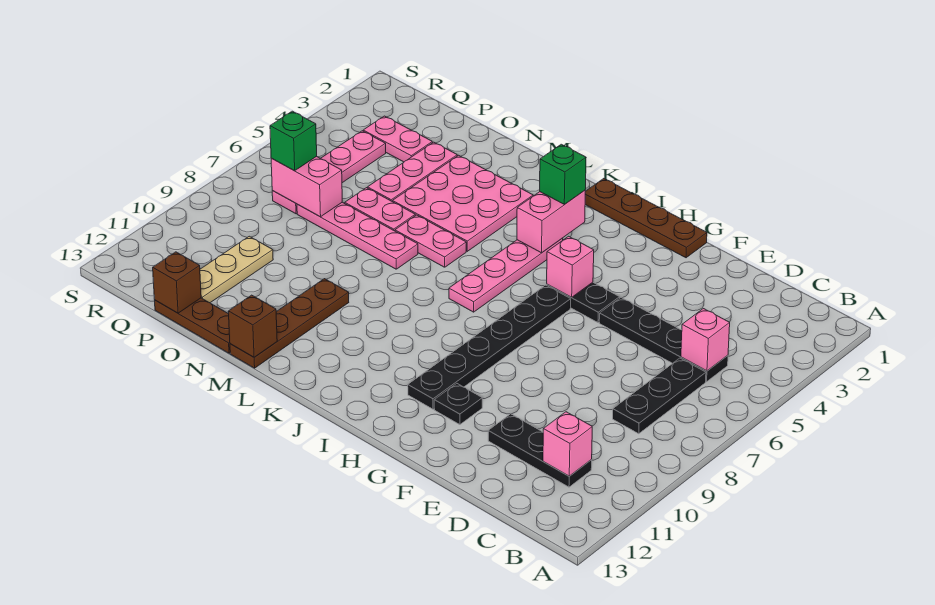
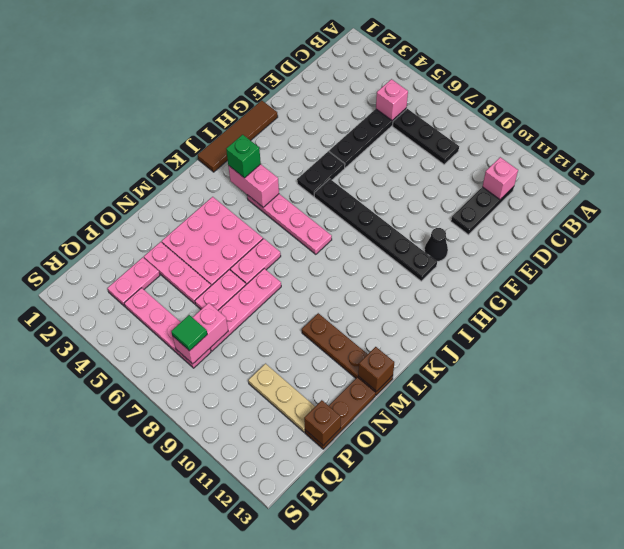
brown 1x4 plate [585,179,707,258] -> brown 1x4 tile [198,100,278,172]
black 1x1 plate [434,384,482,425] -> black 1x1 cone [424,228,448,261]
pink 1x1 brick [547,236,594,297] -> none
green 1x1 brick [270,111,317,171] -> green 1x1 tile [171,315,207,351]

